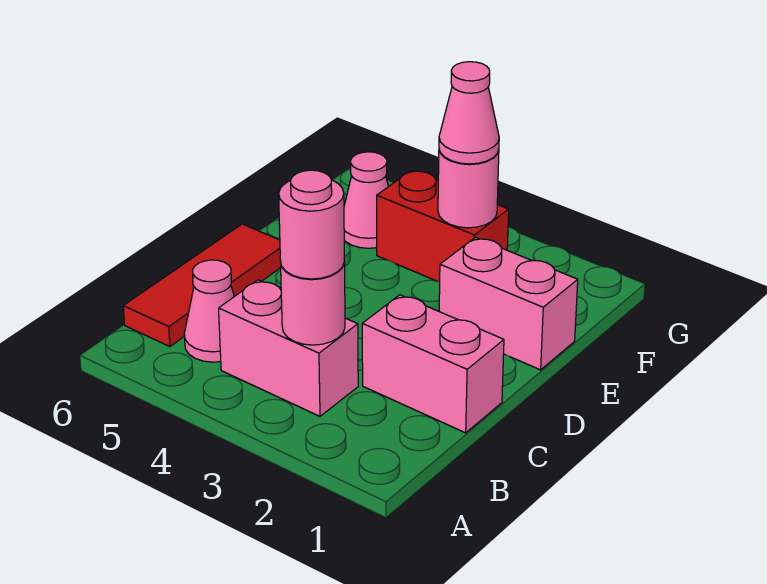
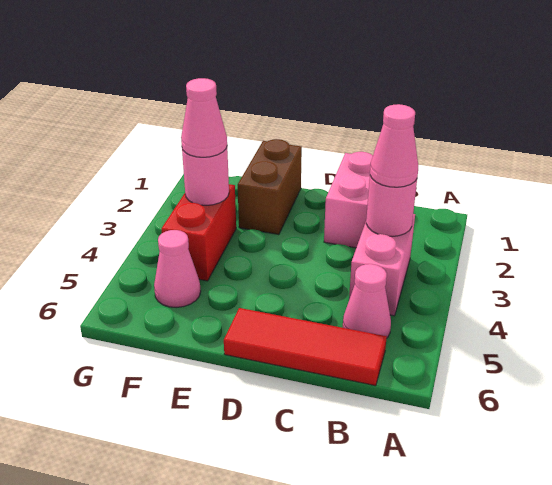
pink 1x1 round brick [279,170,344,279] -> pink 1x1 cone [370,104,418,187]
pink 1x2 brick [439,238,578,370] -> brown 1x2 brick [238,139,302,235]

